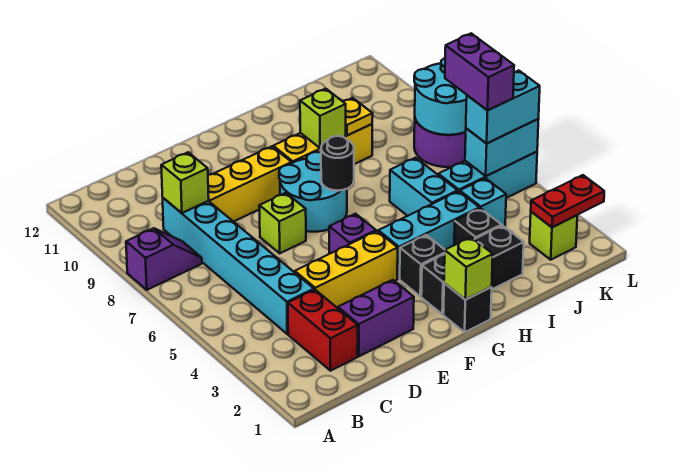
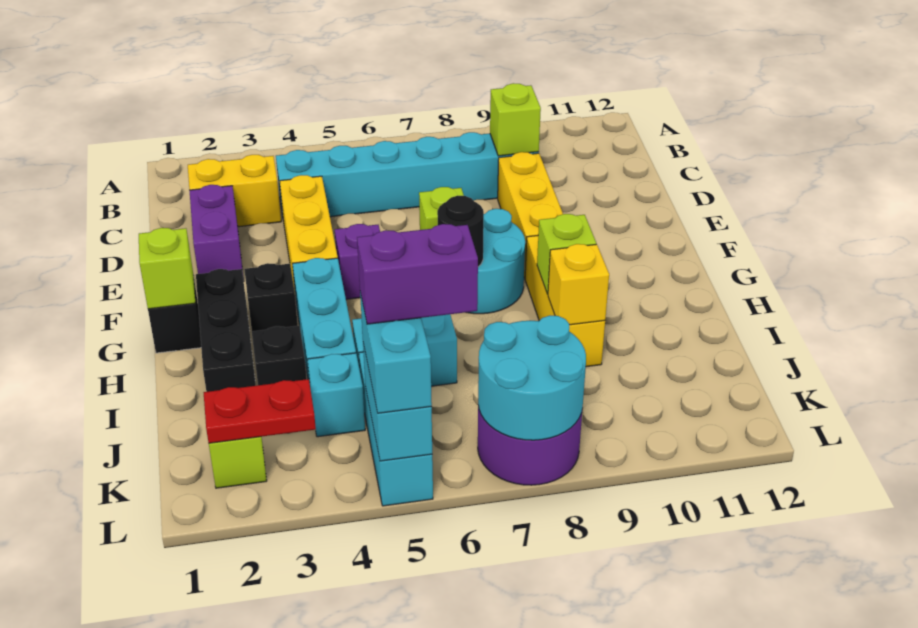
purple 1x2 slope [126,228,202,290] -> none
red 1x2 brick [288,290,358,371] -> yellow 1x2 brick [188,155,281,227]
yellow 1x1 plate [343,98,373,135] -> yellow 1x1 brick [548,244,609,325]
red 1x2 plate [531,175,604,227] -> red 1x2 plate turned to [204,379,316,443]

